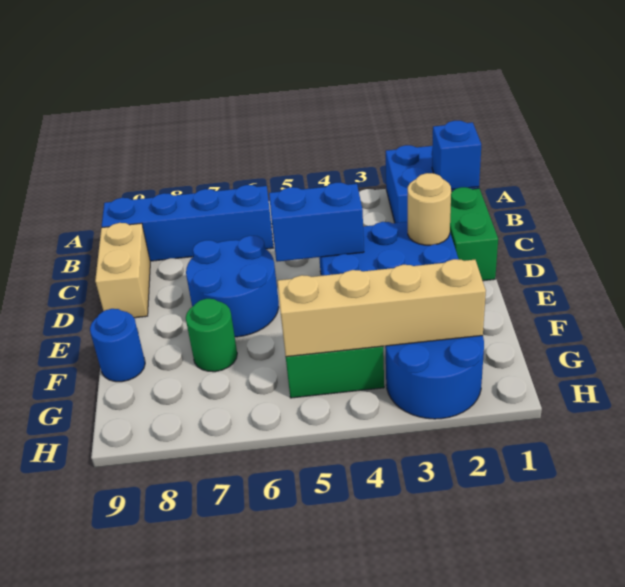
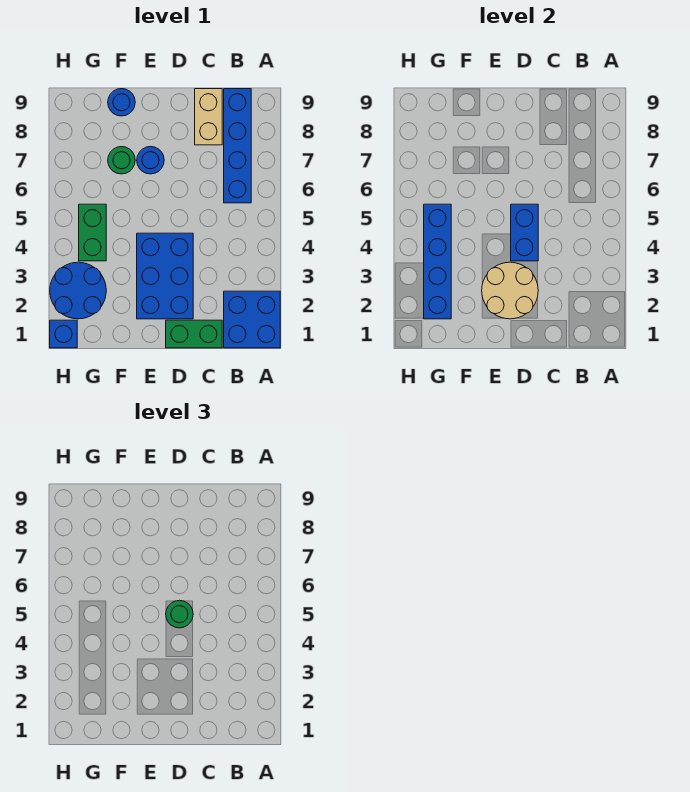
blue 1x1 brick [432,121,481,190] -> blue 1x1 brick moved to [50,320,77,348]
tan 1x2 brick [95,223,150,318] -> tan 1x2 brick turned to [195,89,222,145]
tan 1x1 round brick [408,173,451,245] -> tan 2x2 round brick [482,262,538,319]
none -> green 1x1 round brick [166,600,193,628]
blue 2x2 round brick [186,236,279,337] -> blue 1x1 round brick [137,147,164,174]
tan 1x4 brick [278,259,486,357] -> blue 1x4 brick [424,204,451,319]

